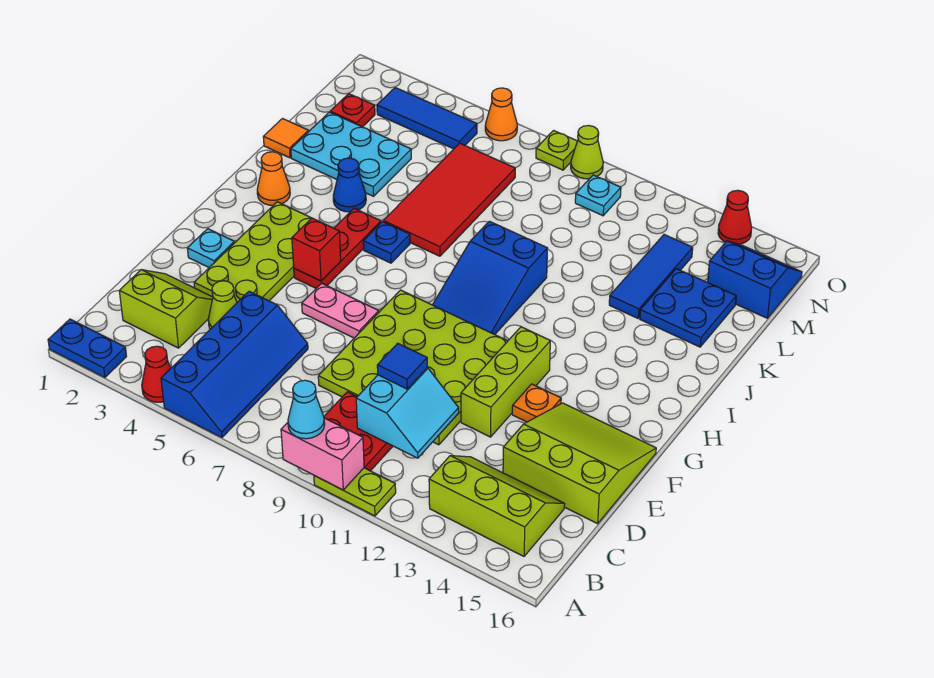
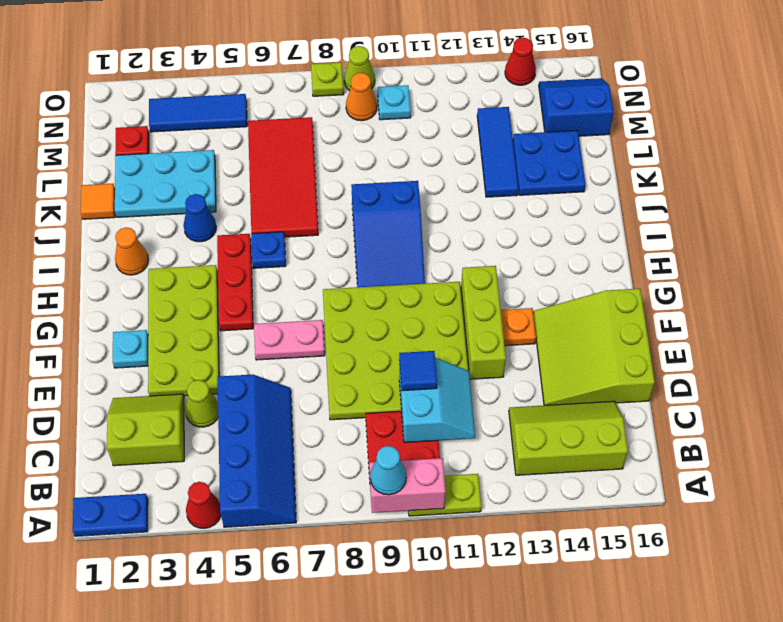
lime 3x3 slope [503,403,656,524] -> lime 3x3 slope turned to [533,289,655,405]
red 1x1 brick [292,218,341,281] -> none
orange 1x1 cone [485,88,517,141] -> orange 1x1 cone moved to [346,73,377,121]

